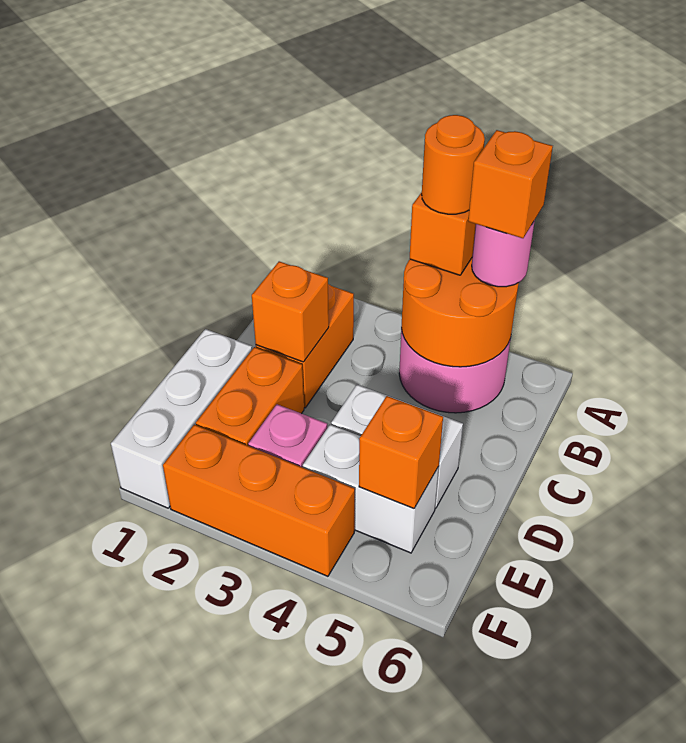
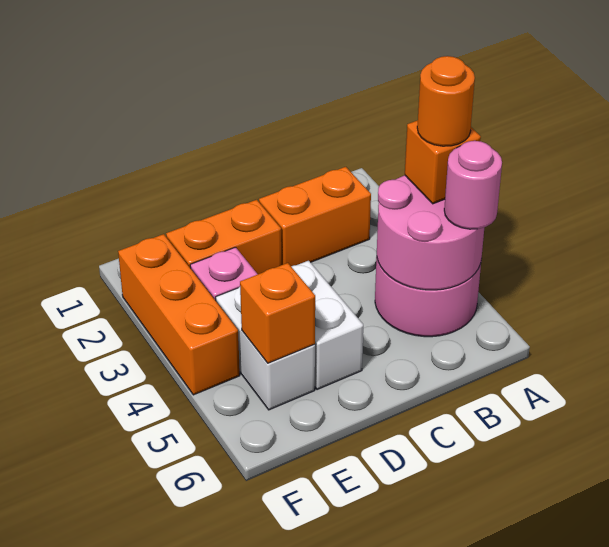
orange 2x2 round brick [401,258,519,367] -> pink 2x2 round brick [377,175,484,290]
orange 1x1 brick [468,130,553,238] -> none
orange 1x1 brick [252,261,329,362] -> none
white 1x3 brick [111,329,252,508] -> none

